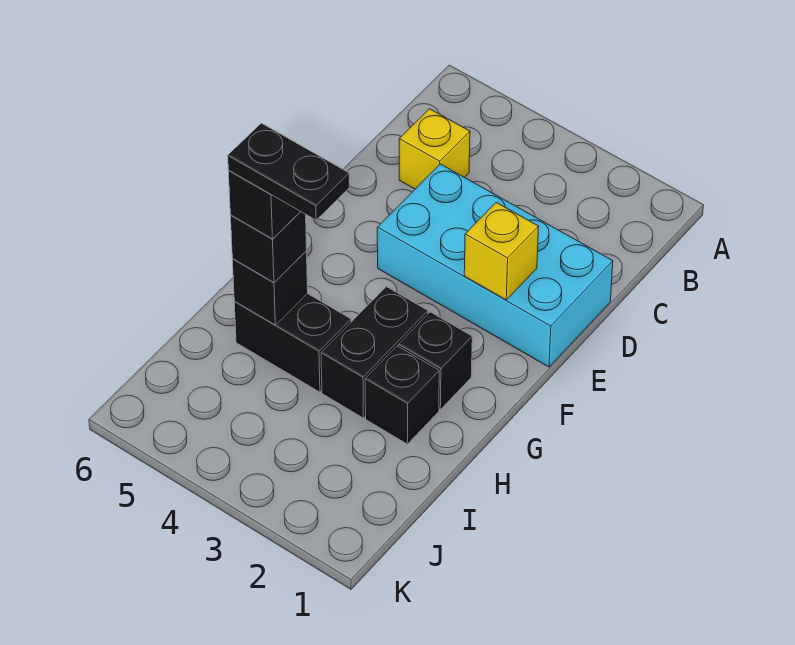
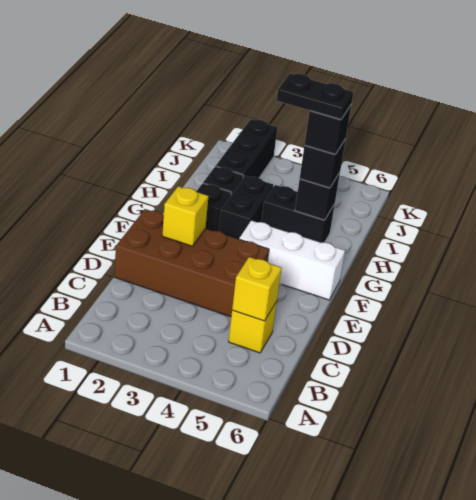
none -> yellow 1x1 brick [232,257,282,321]
cyan 2x4 brick [377,164,613,367] -> brown 2x4 brick [115,209,269,317]
none -> white 1x3 brick [239,220,345,300]
none -> black 1x3 brick [216,119,277,178]

